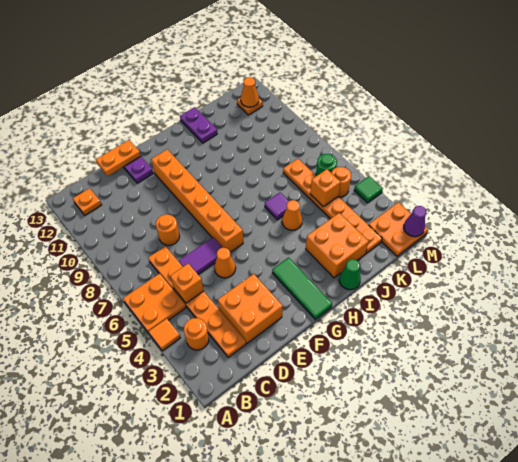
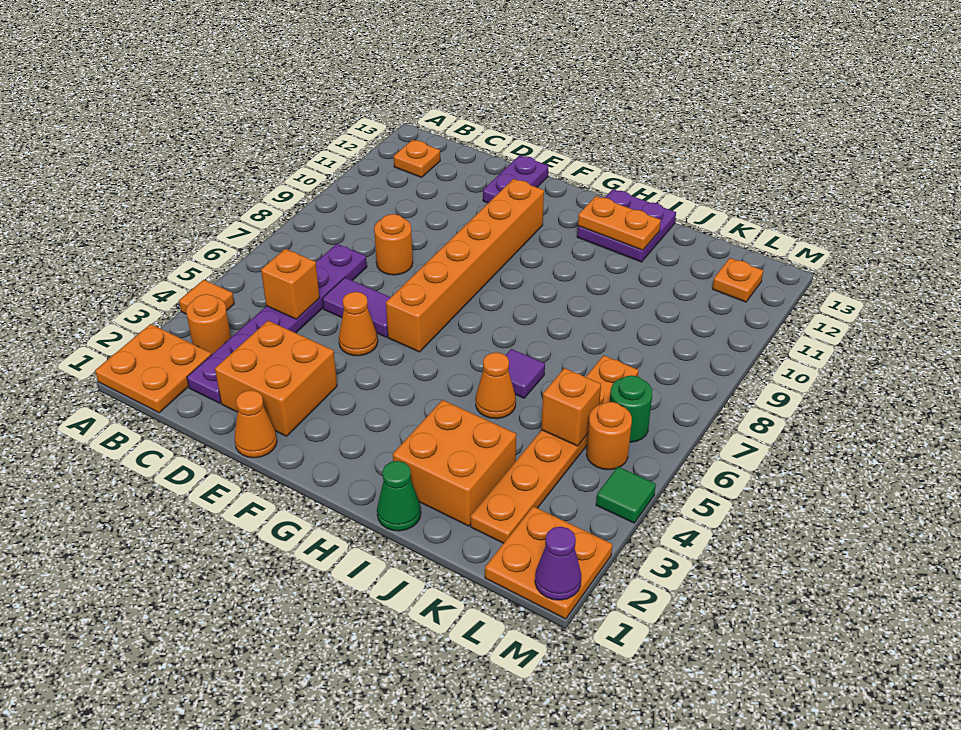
orange 2x2 plate [123,274,186,333] -> orange 2x2 plate moved to [95,324,212,413]
orange 1x6 plate [148,246,246,357] -> purple 1x6 plate [187,244,367,403]
orange 1x2 plate [96,140,141,176] -> orange 1x2 plate moved to [578,196,661,250]
green 1x3 tile [272,258,332,319] -> none
purple 1x2 plate [180,107,217,143] -> purple 2x2 plate [577,189,676,262]
orange 1x1 cone [241,77,259,107] -> orange 1x1 cone moved to [234,390,277,458]

